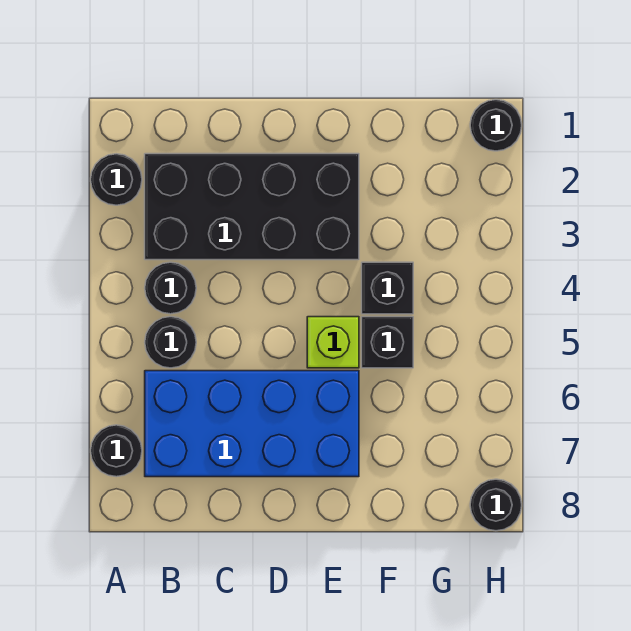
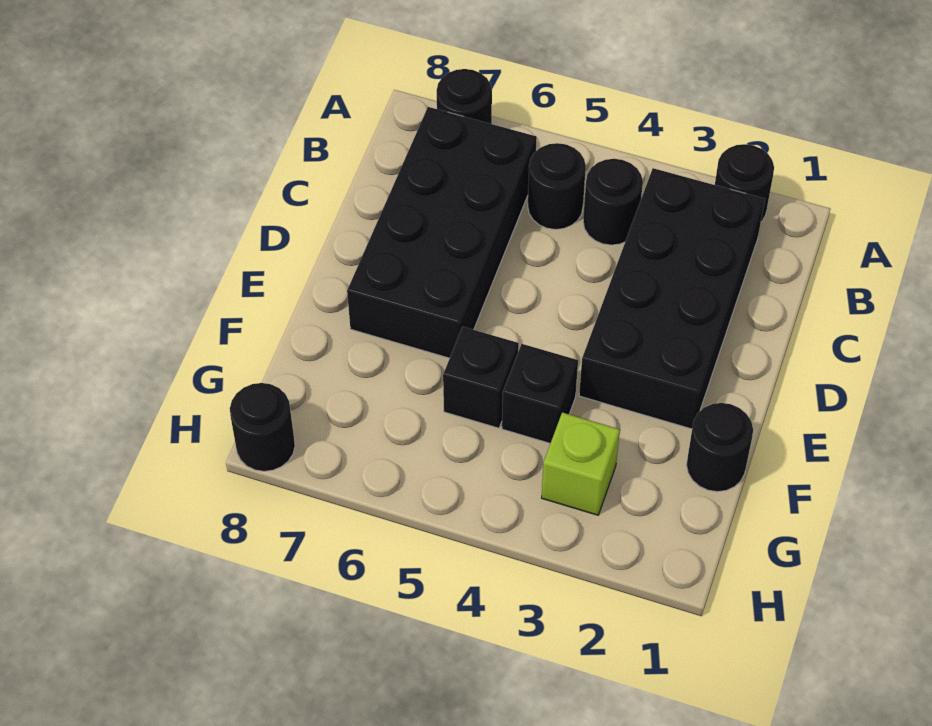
blue 2x4 brick [145,371,359,477] -> black 2x4 brick [347,107,537,358]
lime 1x1 brick [307,317,359,368] -> lime 1x1 brick moved to [542,412,620,515]
black 1x1 round brick [470,100,522,151] -> black 1x1 round brick moved to [687,403,753,492]

